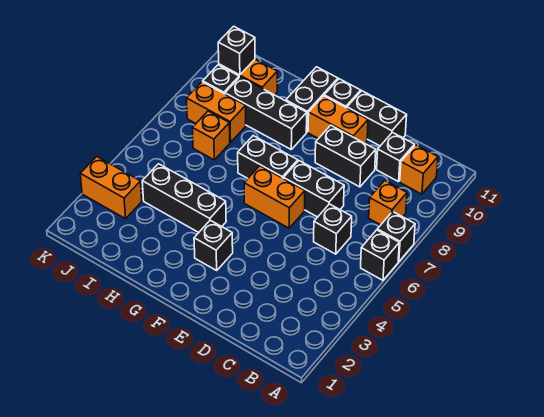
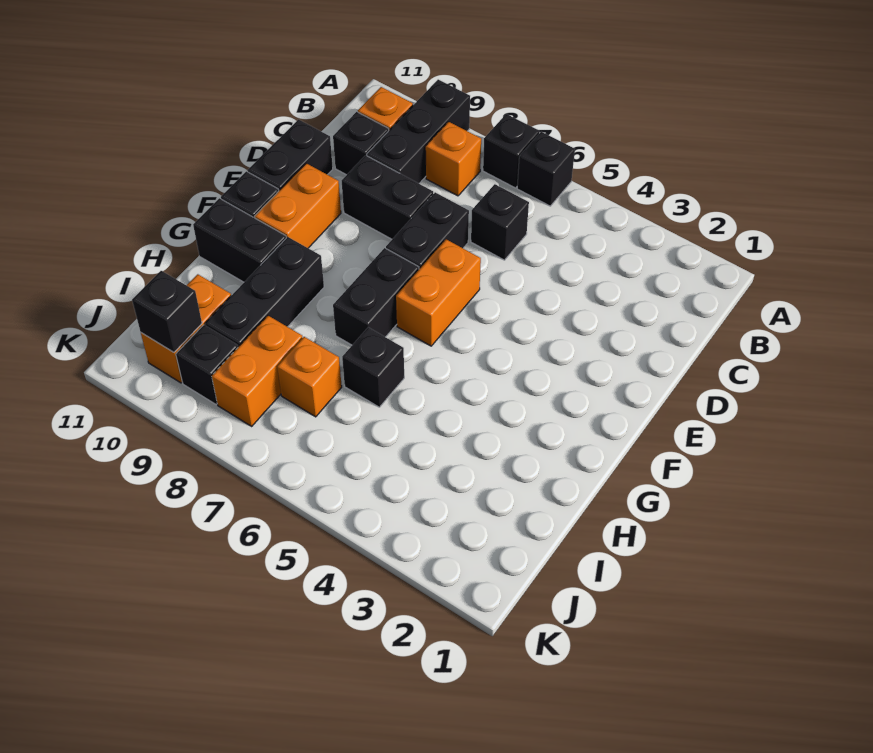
black 1x2 brick [315,125,376,187] -> black 1x2 brick turned to [342,155,433,239]
black 1x1 brick [194,220,233,270] -> black 1x1 brick moved to [342,327,404,407]
black 1x3 brick [142,164,226,233] -> black 1x3 brick moved to [367,80,470,183]
orange 1x2 brick [80,156,142,219] -> none

